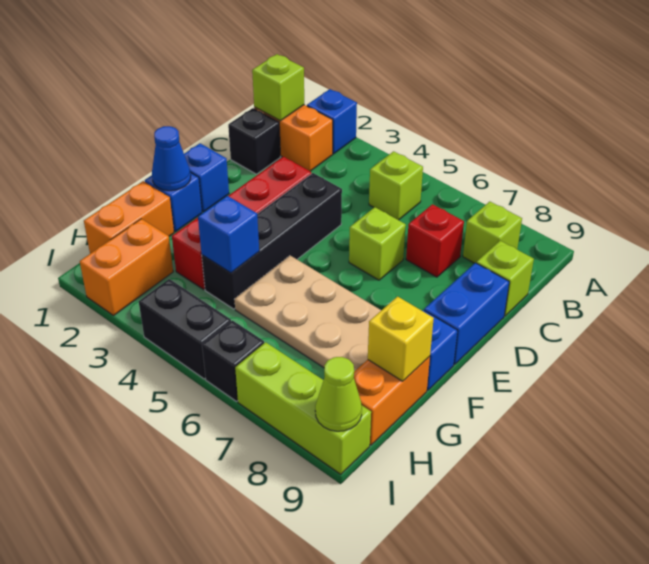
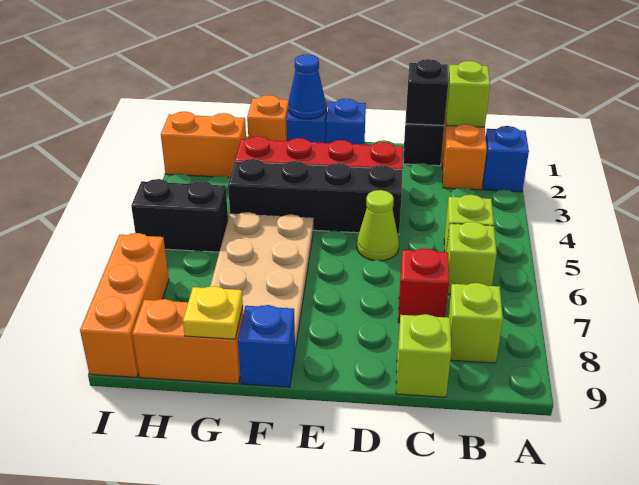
lime 1x1 brick [349,207,406,280] -> lime 1x1 brick moved to [447,222,497,294]
blue 1x2 brick [424,263,509,365] -> none
orange 1x2 brick [84,181,174,254] -> orange 1x1 brick [247,95,289,141]
blue 1x1 brick [198,196,259,273] -> none
yellow 1x1 brick [368,297,434,381] -> yellow 1x1 plate [183,286,243,339]
black 1x2 brick [139,279,231,379] -> black 1x2 brick turned to [131,179,228,252]
black 1x1 brick [202,320,264,401] -> black 1x1 brick moved to [406,59,448,125]
lime 1x3 brick [235,342,371,474] -> orange 1x3 brick [80,233,169,377]
lime 1x1 cone [315,357,362,431] -> lime 1x1 cone moved to [357,190,399,261]

